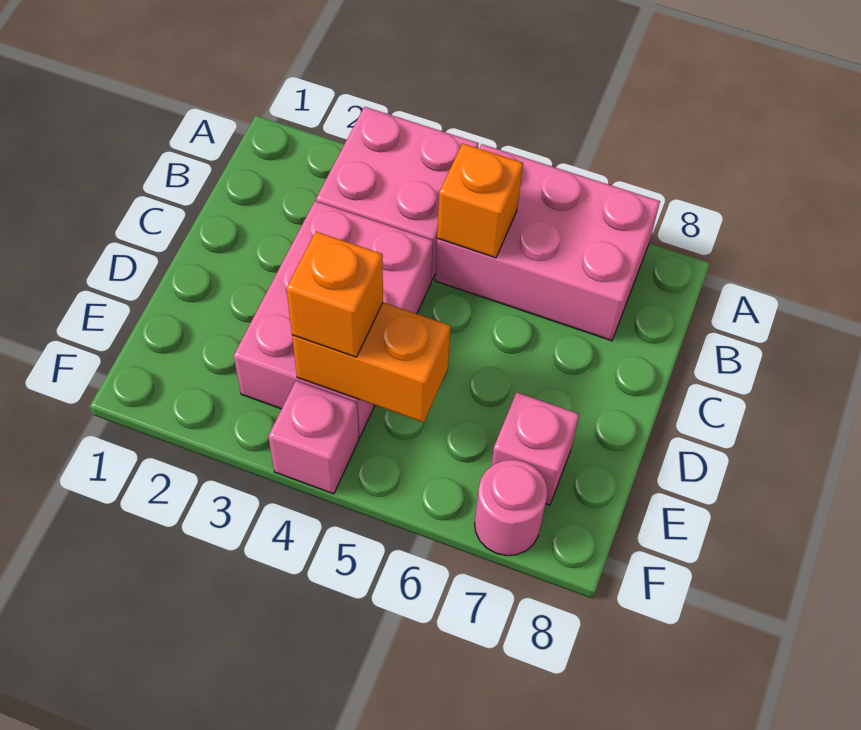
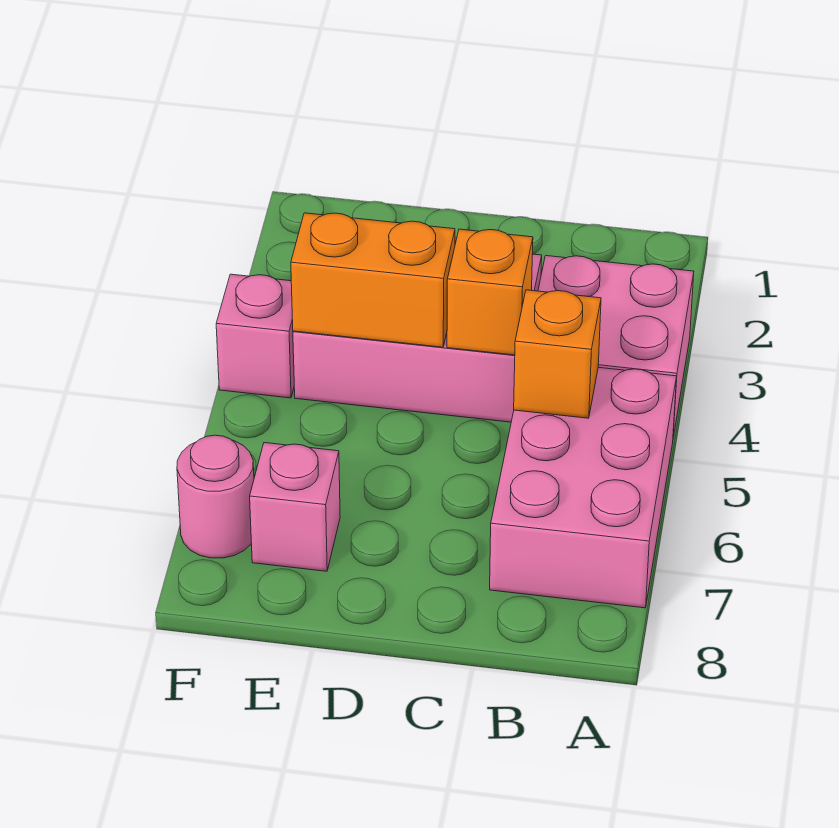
orange 1x2 brick [292,303,451,422] -> orange 1x2 brick turned to [291,213,455,347]
orange 1x1 brick [286,232,383,357] -> orange 1x1 brick moved to [447,229,533,355]

